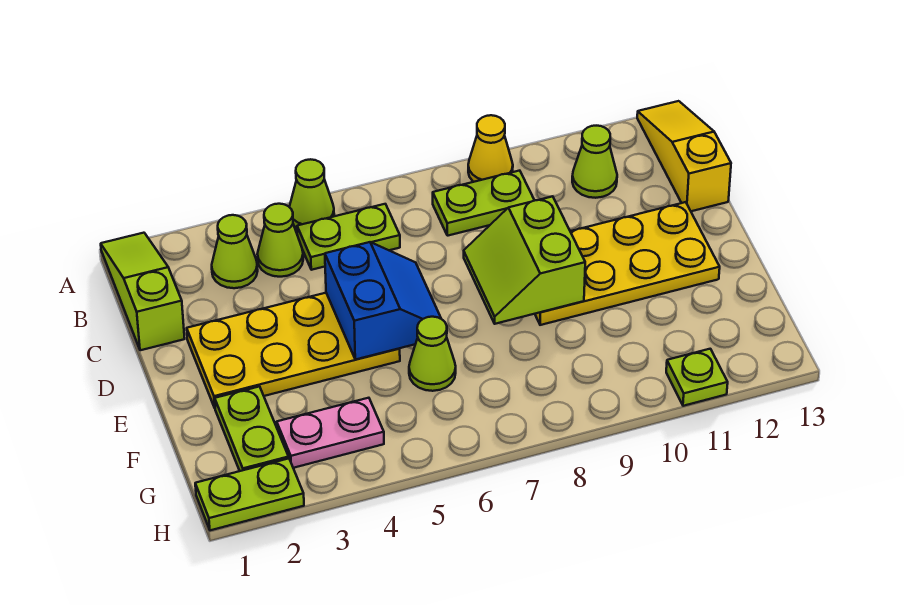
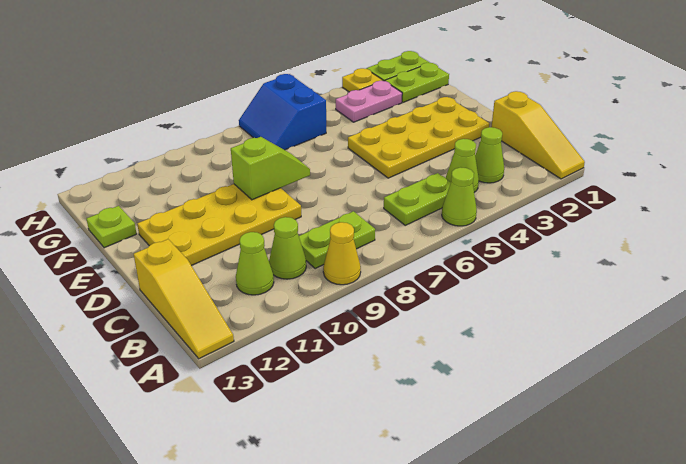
lime 1x3 slope [101,233,185,350] -> yellow 1x3 slope [491,91,585,179]
blue 2x2 slope [325,242,441,360] -> blue 2x2 slope moved to [239,74,326,150]
lime 2x2 slope [464,196,585,324] -> lime 1x2 slope [231,137,310,200]
lime 1x2 plate [215,387,289,471] -> lime 1x2 plate turned to [385,63,449,102]
lime 1x1 cone [409,317,456,391] -> lime 1x1 cone moved to [269,217,306,279]
none -> yellow 1x1 plate [342,68,383,92]
lime 1x1 plate [666,349,728,406] -> lime 1x1 plate moved to [87,206,137,248]

